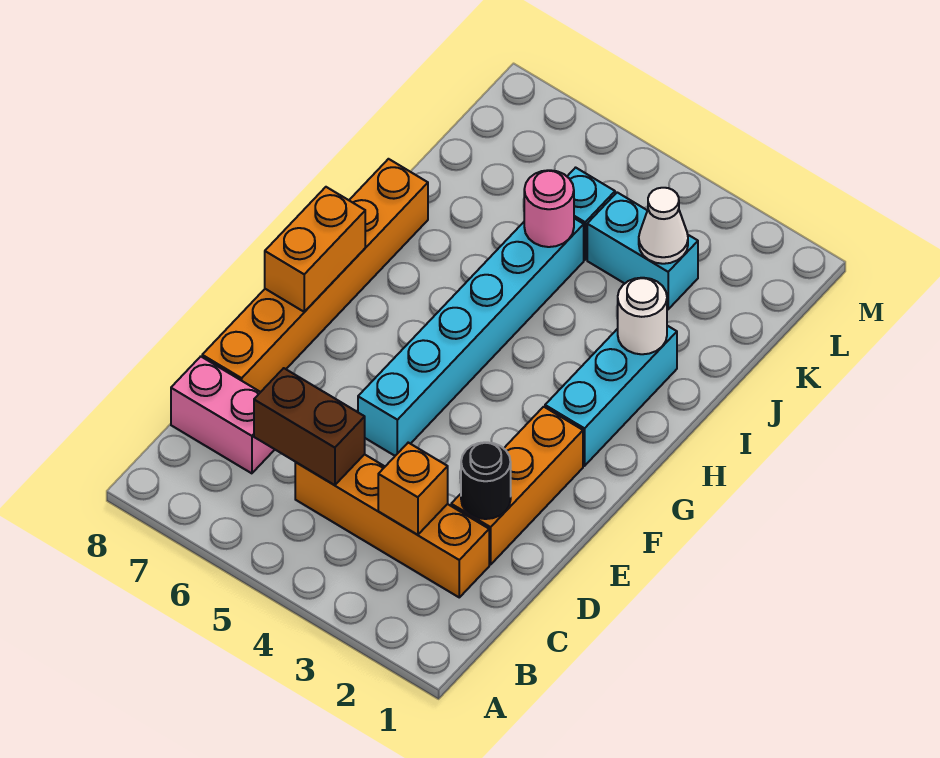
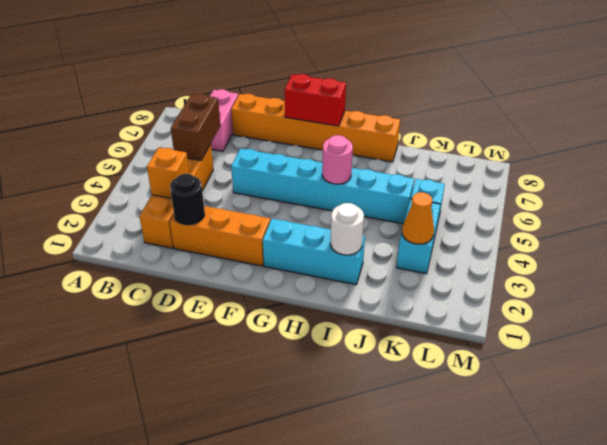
orange 1x2 brick [265,187,365,312] -> red 1x2 brick [285,74,346,126]
pink 1x1 round brick [524,170,574,247] -> pink 1x1 round brick moved to [322,135,353,184]
white 1x1 cone [639,188,688,264] -> orange 1x1 cone [402,192,434,244]

